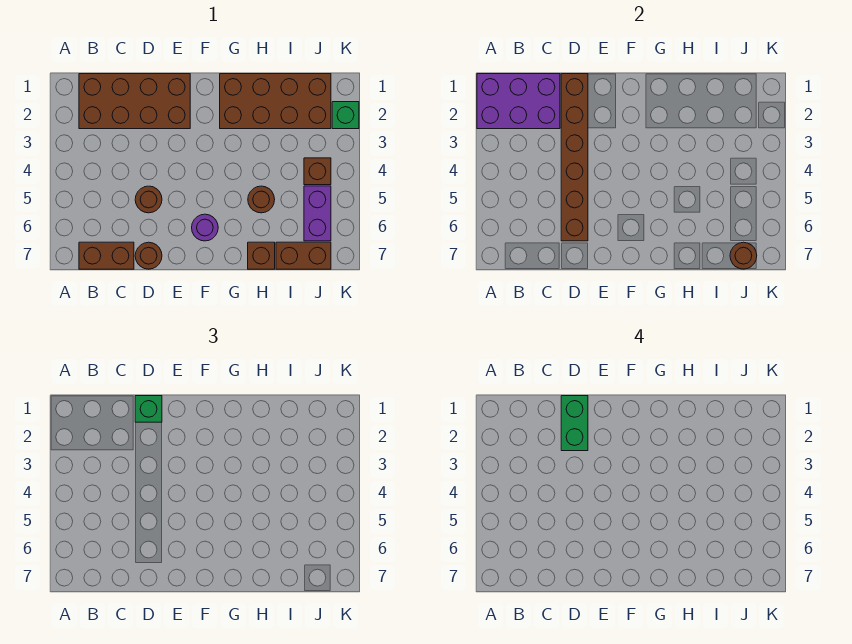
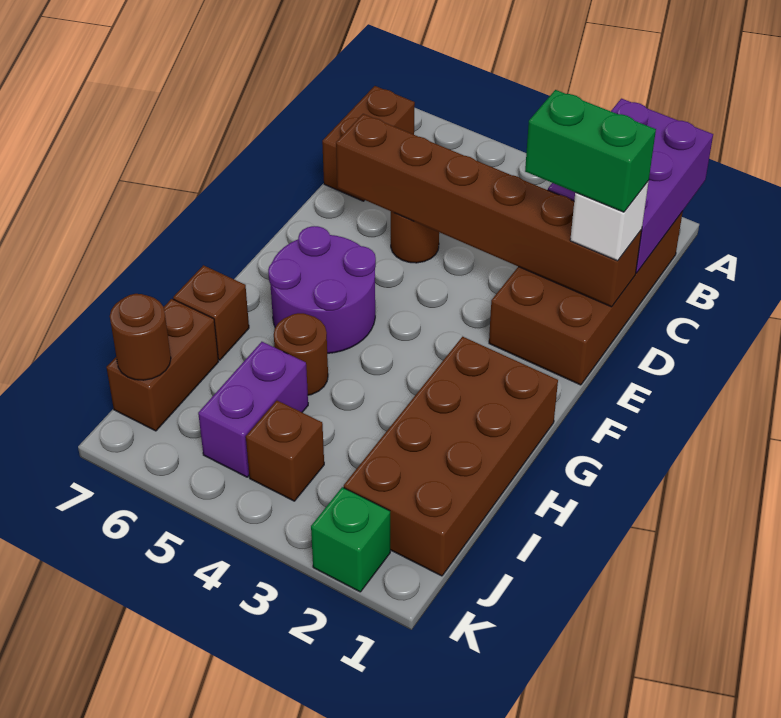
green 1x1 brick [135,396,162,422] -> white 1x1 brick [570,181,649,261]
brown 1x1 round brick [135,242,162,269] -> none
purple 1x1 round brick [192,214,218,241] -> purple 2x2 round brick [268,226,376,353]
purple 1x2 brick [304,186,331,241] -> purple 1x2 brick turned to [198,342,308,477]

